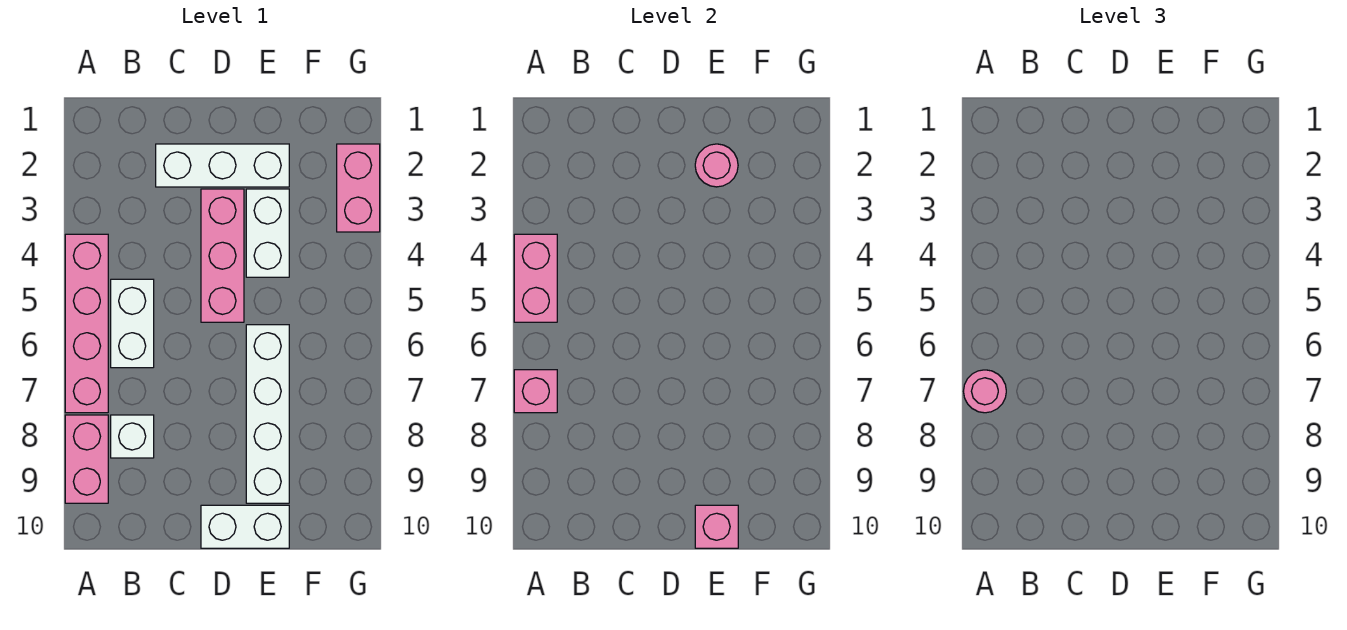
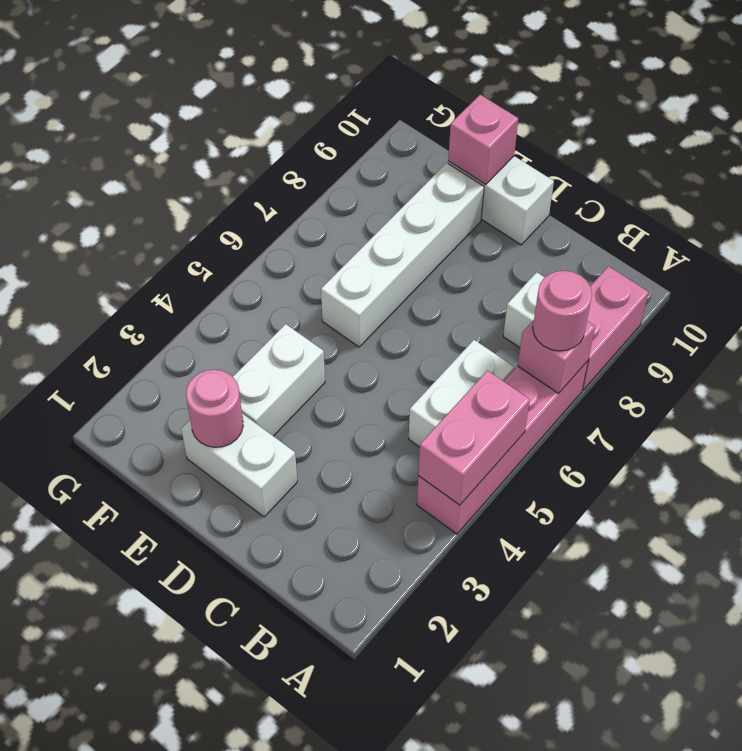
white 1x3 brick [156,144,289,187] -> white 1x2 brick [181,414,297,517]
pink 1x3 brick [201,189,244,322] -> none
pink 1x2 brick [337,144,380,232] -> none

